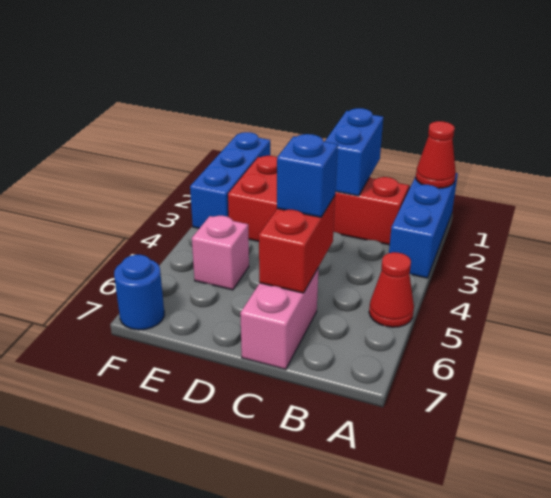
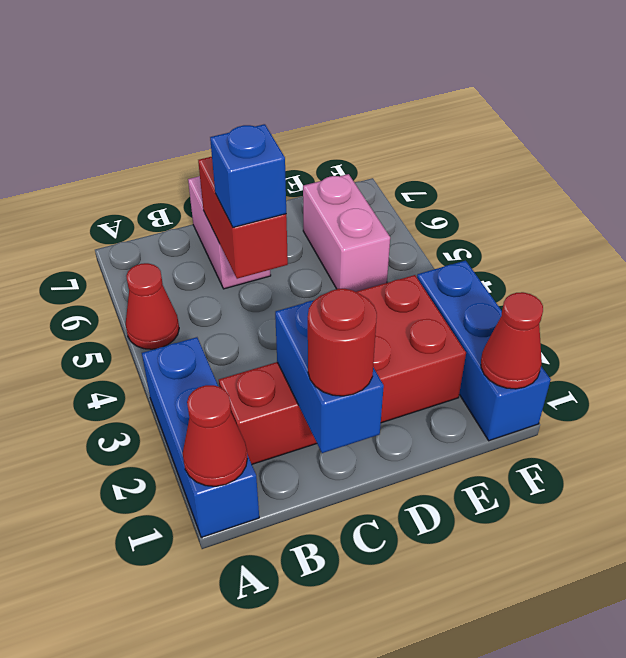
none -> red 1x1 round brick [308,289,377,396]
pink 1x1 brick [192,216,249,290] -> pink 1x2 brick [303,174,390,292]
none -> red 1x1 cone [481,292,543,389]
blue 1x1 round brick [114,255,164,330] -> none

